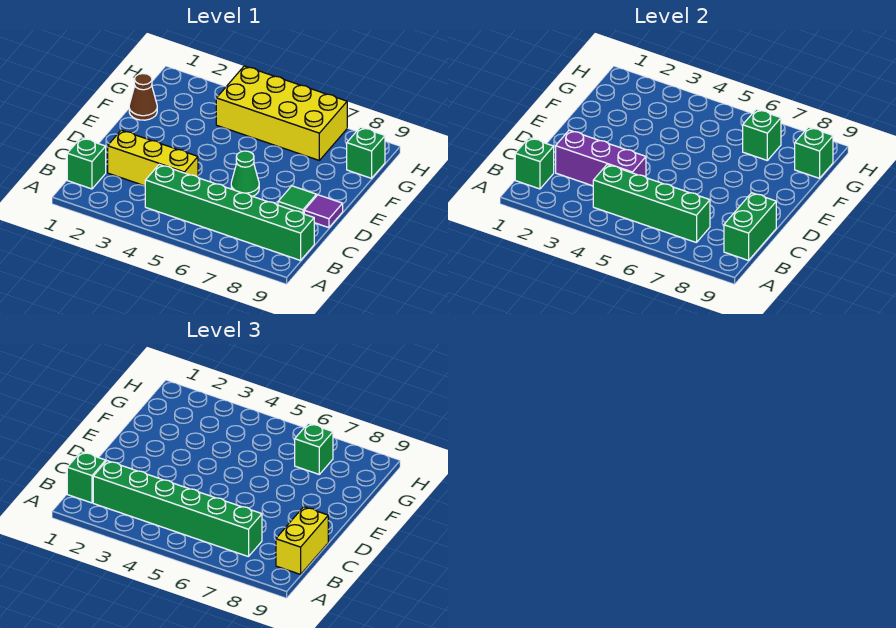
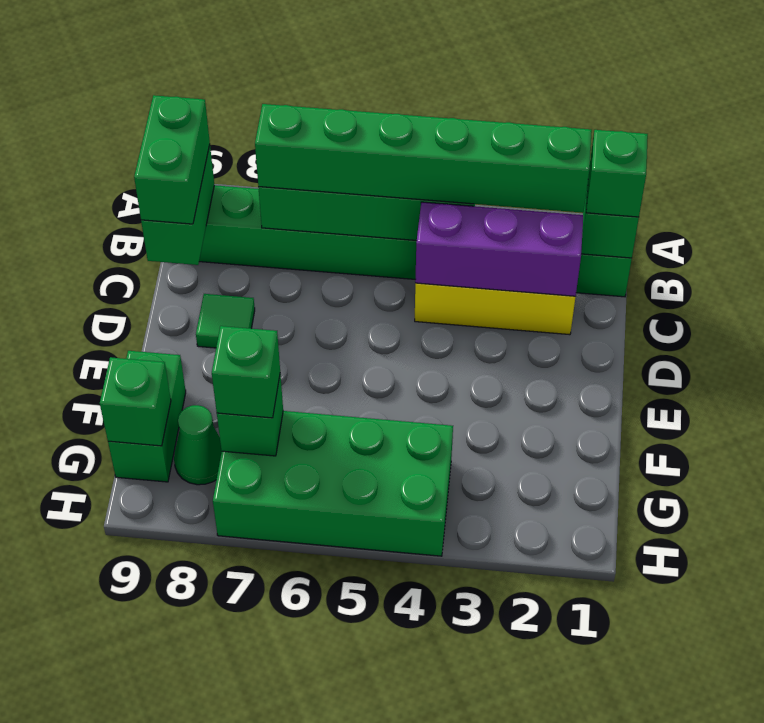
yellow 1x2 brick [276,507,328,574] -> green 1x2 brick [134,95,210,224]
green 1x1 cone [231,151,259,196] -> green 1x1 cone moved to [174,405,222,485]
purple 1x1 tile [304,195,343,228] -> none
brown 1x1 cone [129,74,157,120] -> none
yellow 2x4 brick [216,66,347,160] -> green 2x4 brick [213,411,453,556]
green 1x1 brick [347,127,385,178] -> green 1x2 brick [108,351,186,482]

